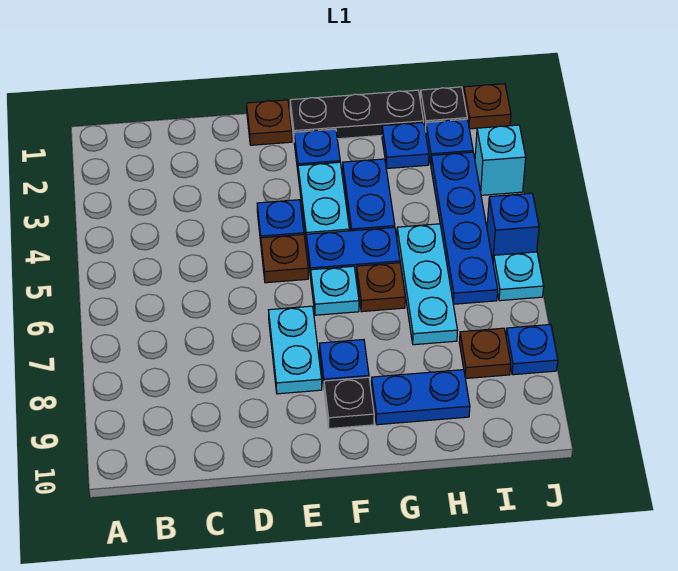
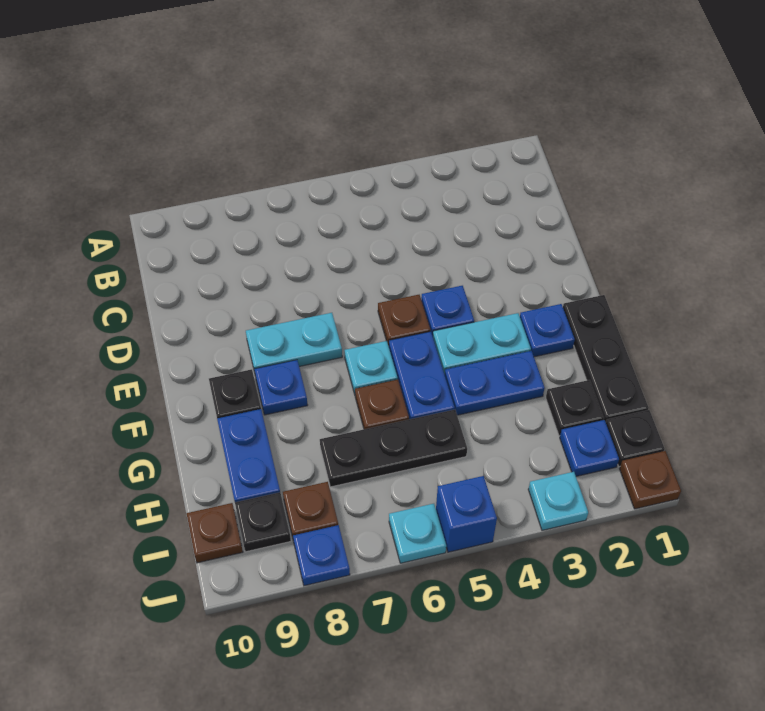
brown 1x1 plate [247,100,292,145] -> brown 1x1 plate moved to [187,503,243,563]
blue 1x1 plate [382,123,429,168] -> black 1x1 plate [546,380,604,436]
cyan 1x3 plate [397,224,458,345] -> black 1x3 plate [320,410,467,487]
blue 1x4 plate [431,152,498,304] -> none
none -> black 1x1 plate [235,492,291,552]
cyan 1x1 brick [475,125,526,195] -> cyan 1x1 plate [528,472,588,530]

